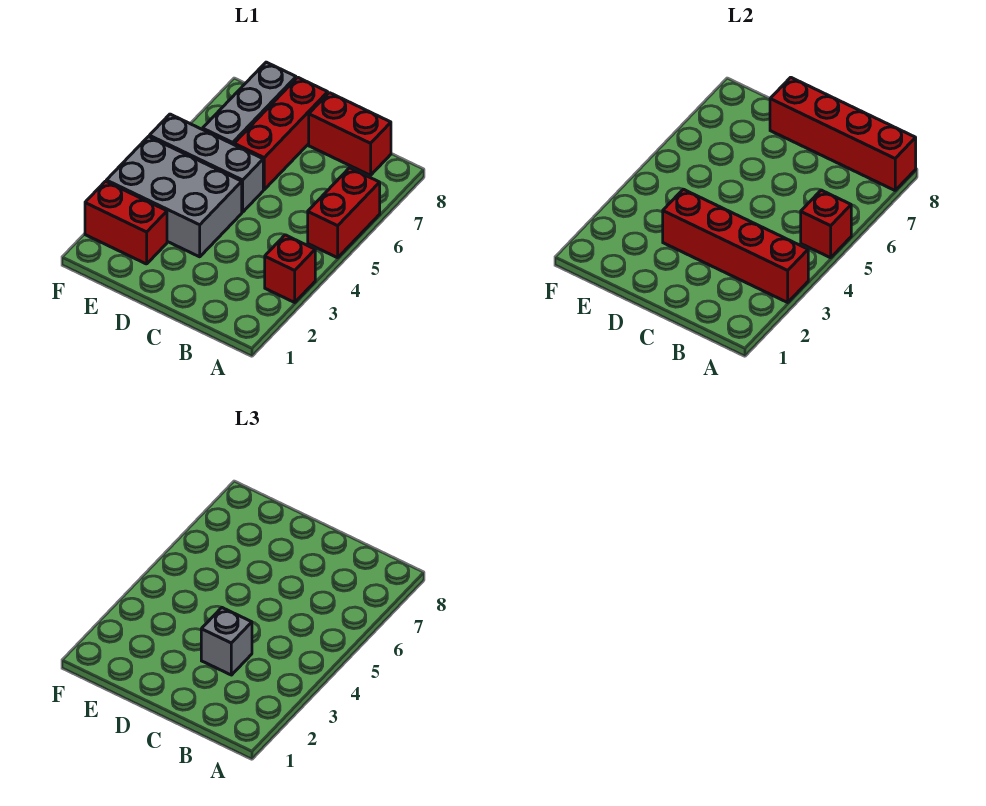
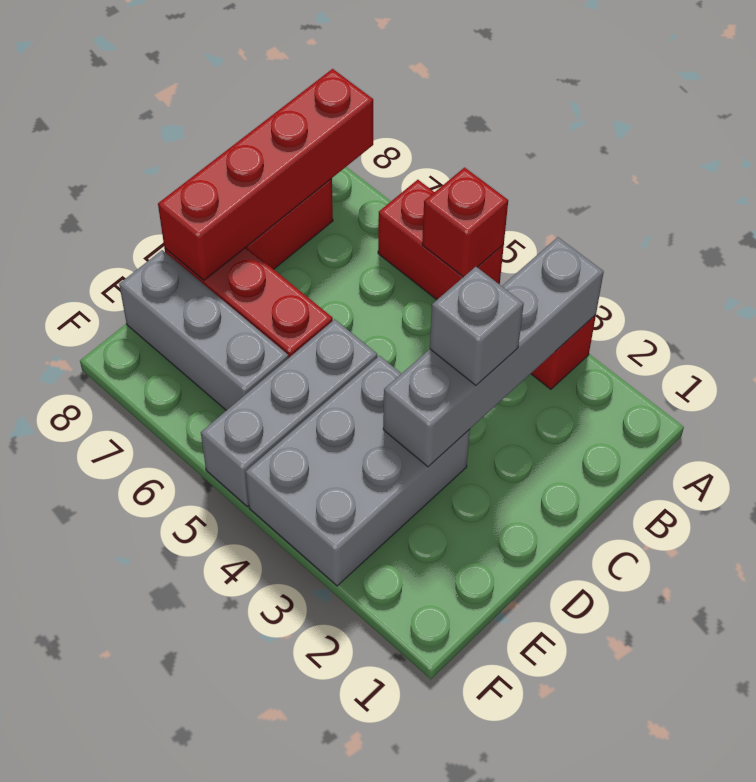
red 1x4 brick [663,189,808,302] -> grey 1x4 brick [383,237,604,467]
red 1x2 brick [85,181,167,264] -> none

